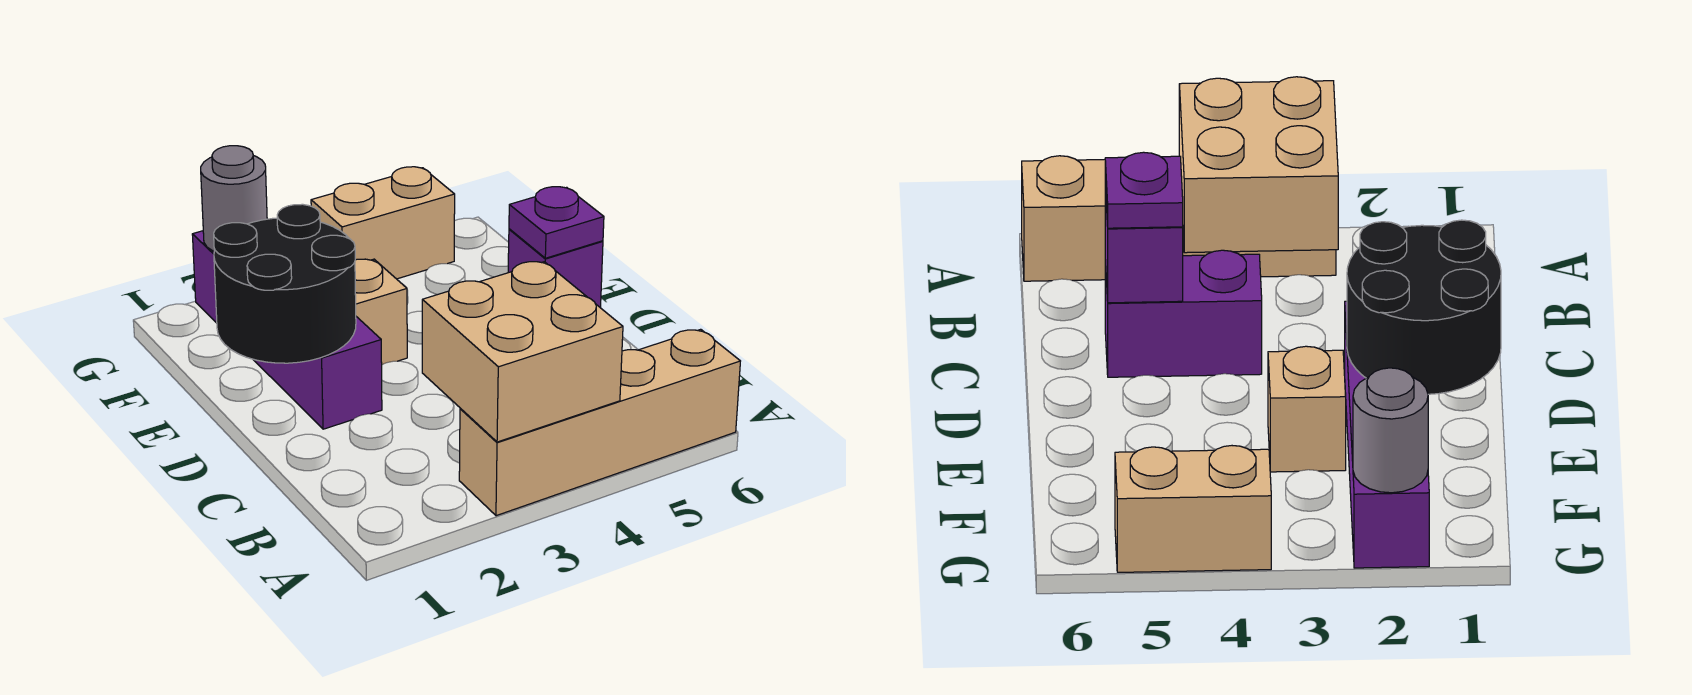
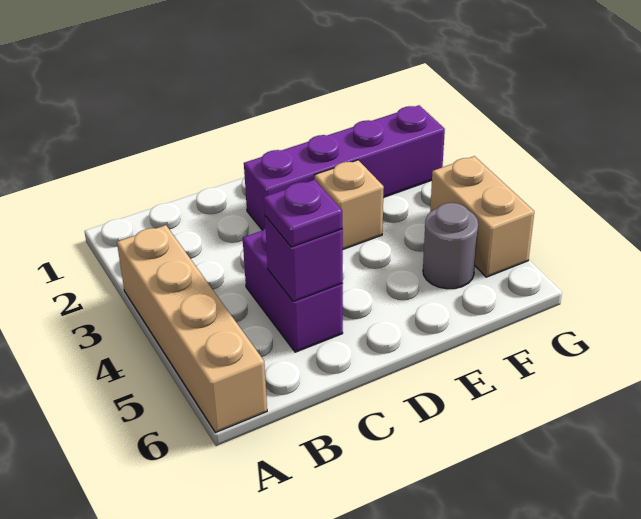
tan 2x2 brick [422,262,623,442] -> none
black 2x2 round brick [214,204,356,363] -> none
grey 1x1 round brick [201,146,267,251] -> grey 1x1 round brick moved to [423,203,478,289]

